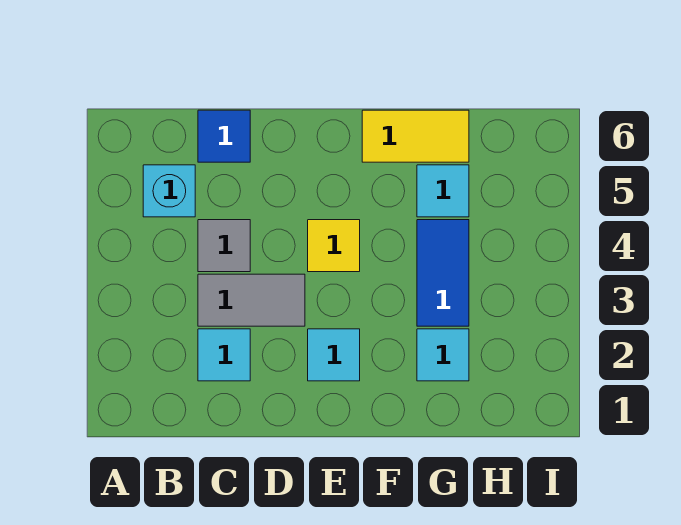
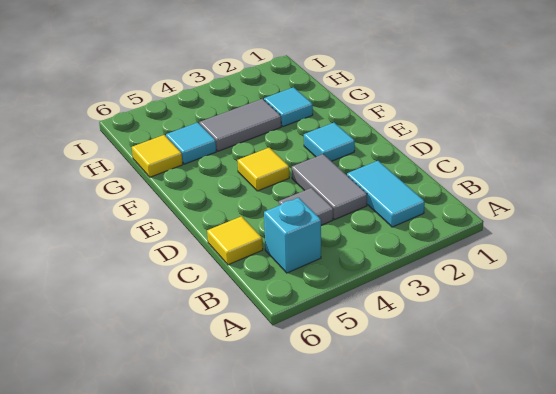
cyan 1x1 tile [198,329,250,381] -> cyan 1x2 tile [347,161,425,227]
blue 1x1 tile [198,110,250,162] -> yellow 1x1 tile [207,216,263,265]
yellow 1x2 tile [362,110,469,162] -> yellow 1x1 tile [132,135,183,177]
blue 1x2 tile [417,220,469,326] -> grey 1x2 tile [199,99,281,151]

